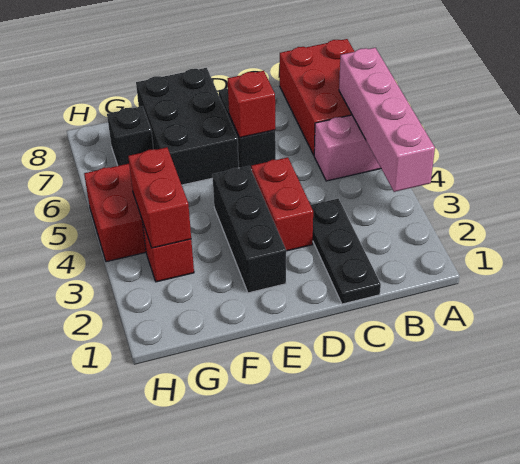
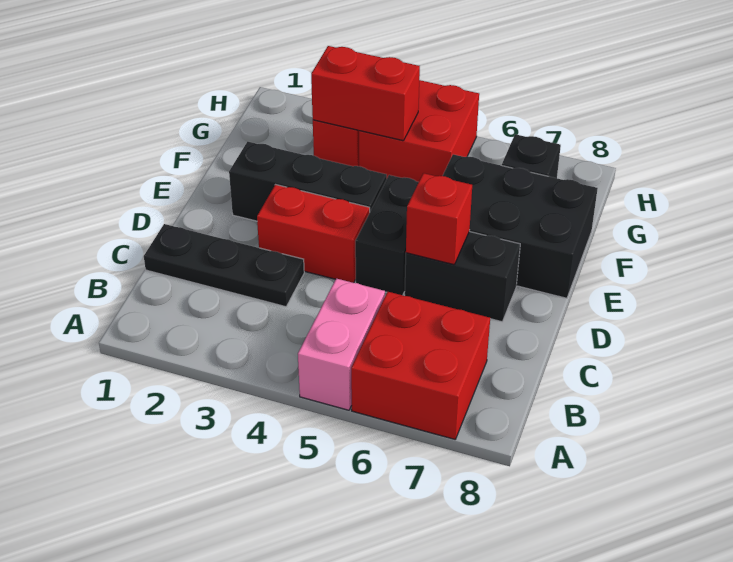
pink 1x4 brick [339,48,435,192] -> none
red 2x3 brick [280,39,355,155] -> red 2x2 brick [351,292,490,439]
none -> black 1x2 brick [355,175,419,295]

